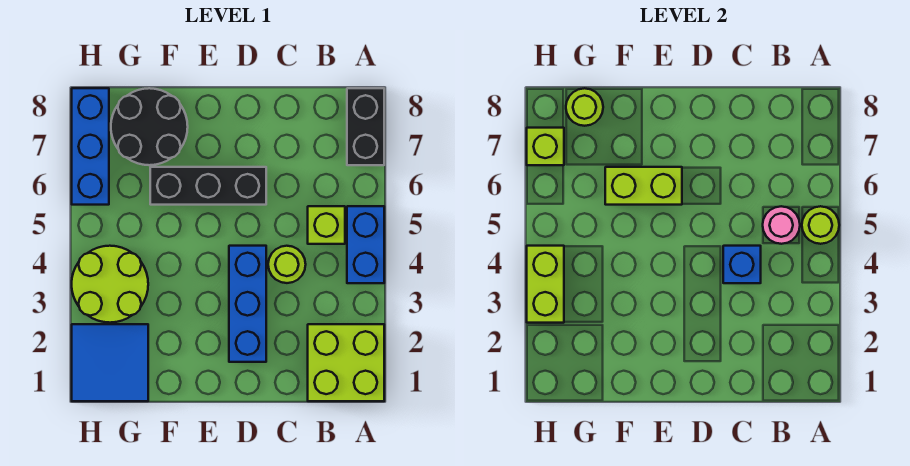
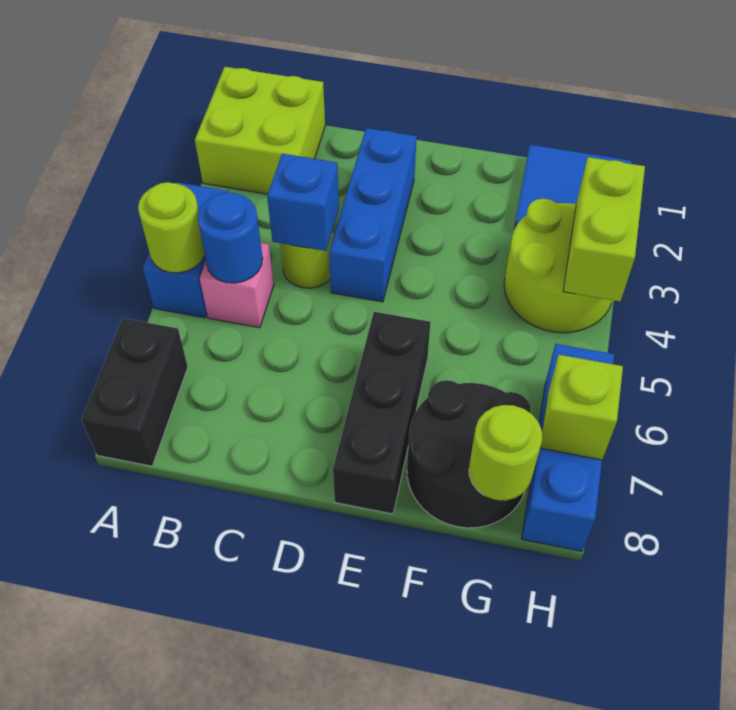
lime 1x1 brick [308,206,345,244] -> pink 1x1 brick [200,243,274,328]
pink 1x1 round brick [763,206,800,244] -> blue 1x1 round brick [197,192,263,283]
black 1x3 brick [150,167,266,205] -> black 1x3 brick turned to [333,312,431,514]
lime 1x2 brick [605,167,682,205] -> none

